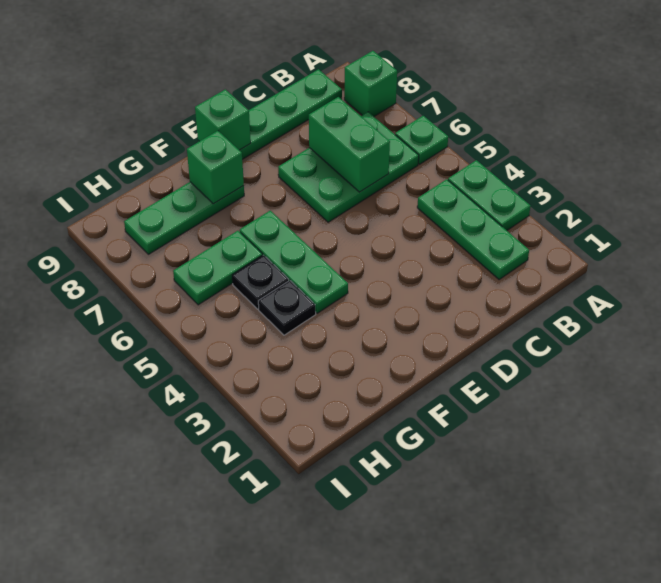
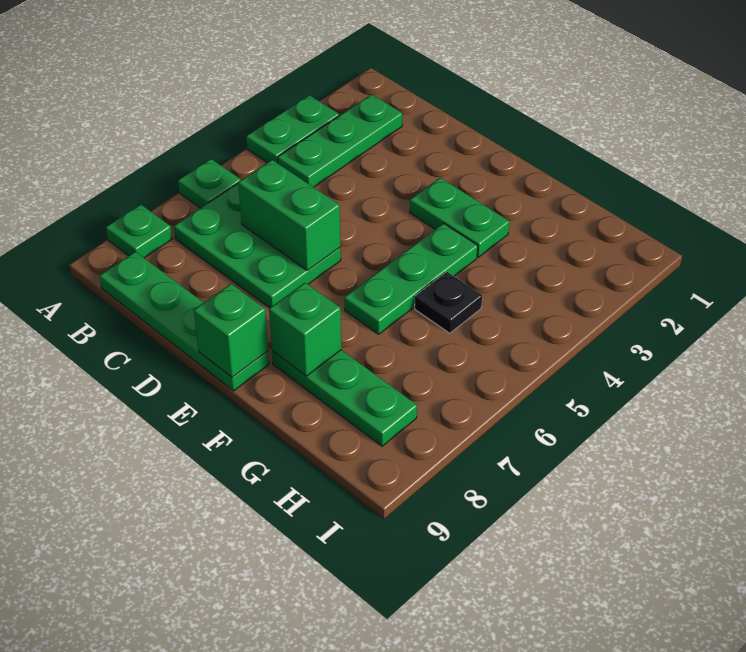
green 1x1 brick [344,51,397,116] -> green 1x1 plate [106,204,172,258]
green 1x2 brick [309,97,390,192] -> green 1x2 brick turned to [238,160,340,270]
black 1x1 plate [258,280,316,335] -> none
green 1x2 plate [173,231,262,305] -> green 1x2 plate moved to [410,178,509,257]

